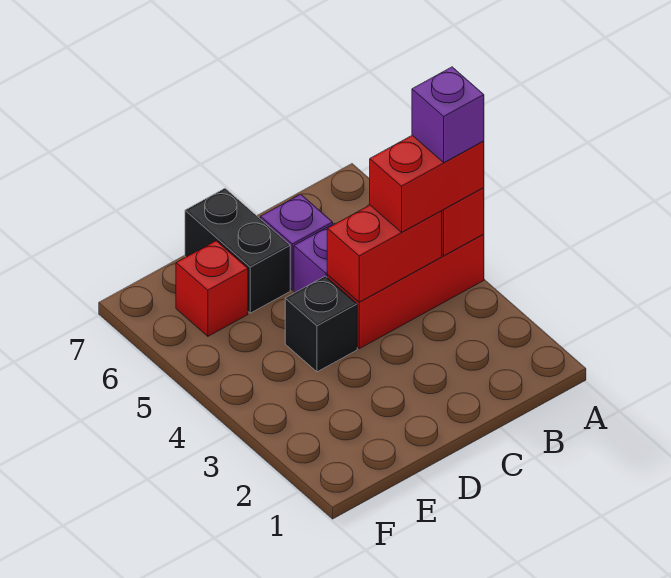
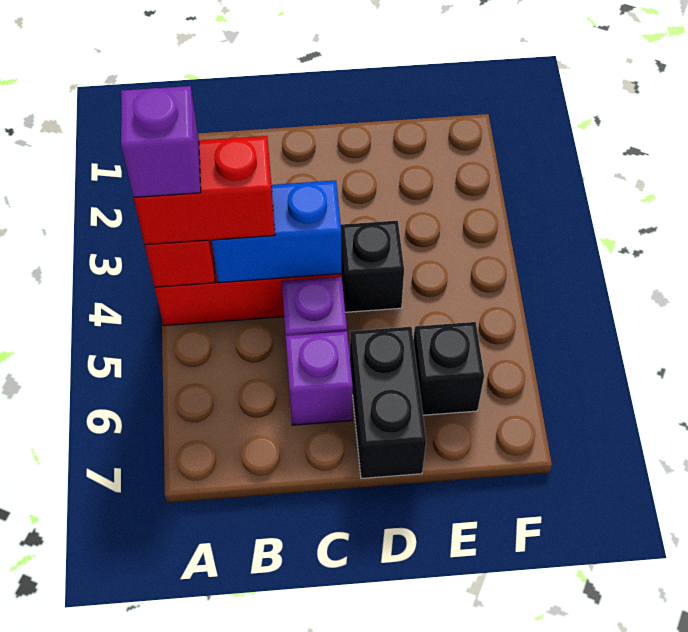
red 1x2 brick [327,205,442,302] -> blue 1x2 brick [212,180,341,283]
red 1x1 brick [176,241,248,336] -> black 1x1 brick [413,322,484,415]

